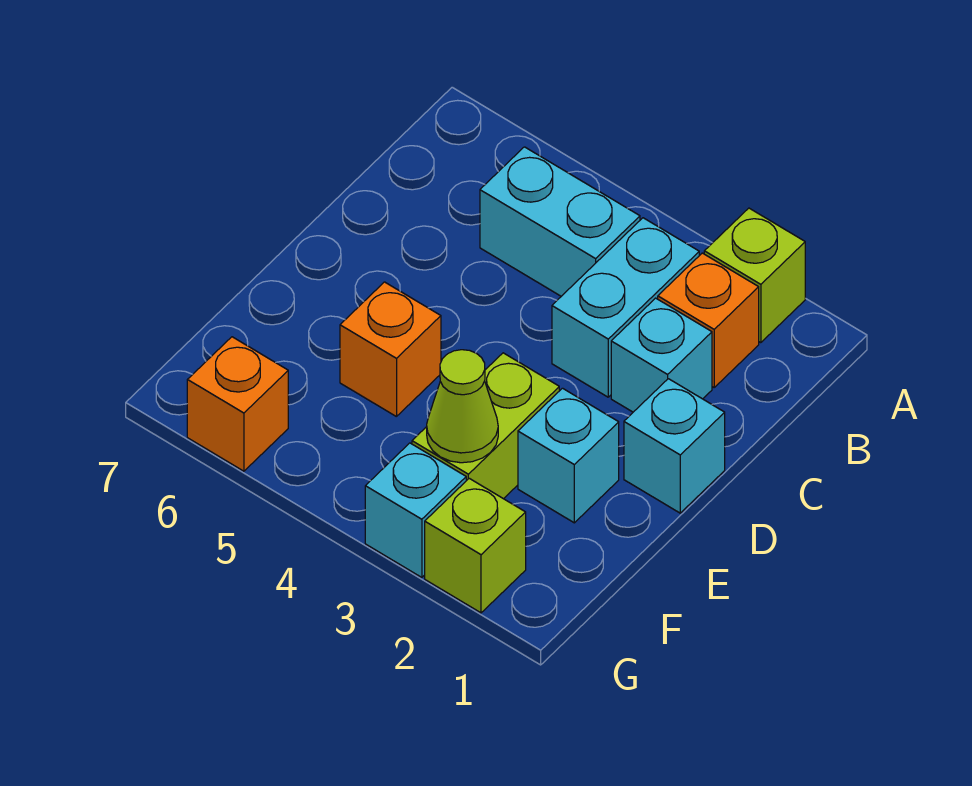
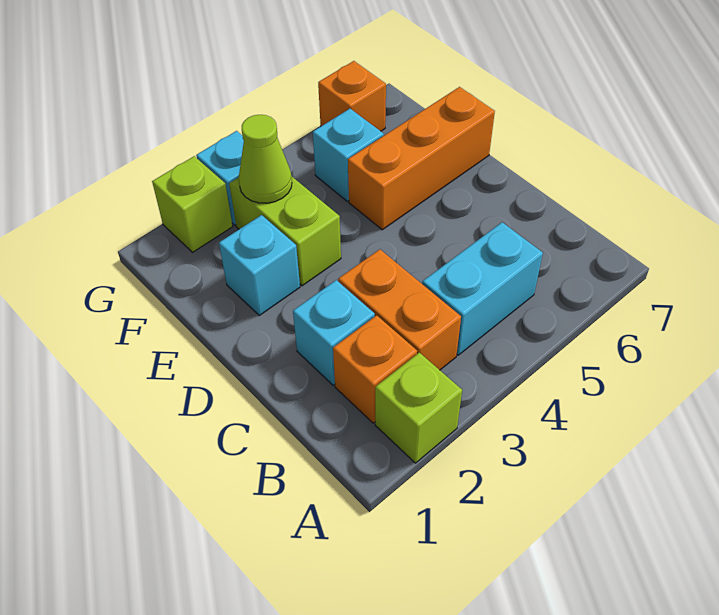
cyan 1x2 brick [552,218,699,397] -> orange 1x2 brick [338,249,461,370]
cyan 1x1 brick [624,379,725,513] -> cyan 1x1 brick moved to [313,109,384,201]
orange 1x1 brick [340,282,441,417] -> orange 1x3 brick [348,87,495,230]

